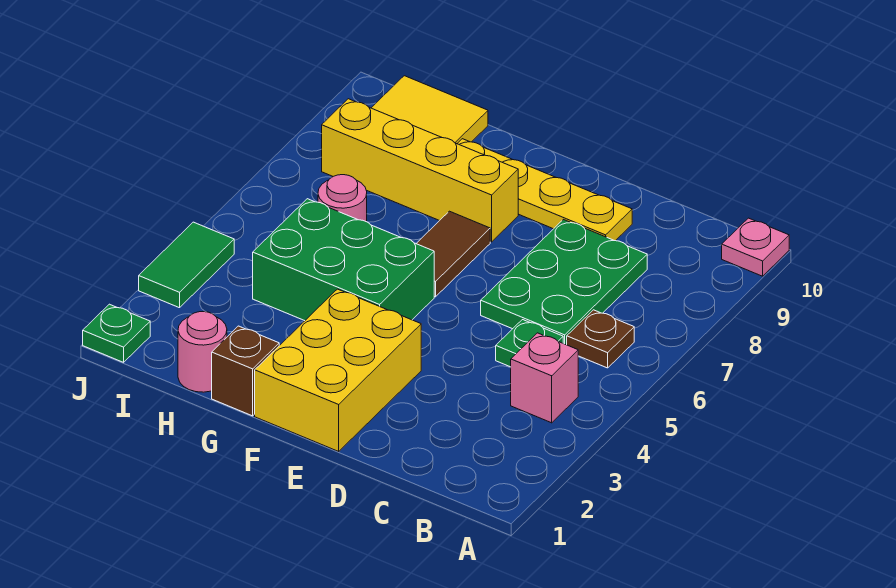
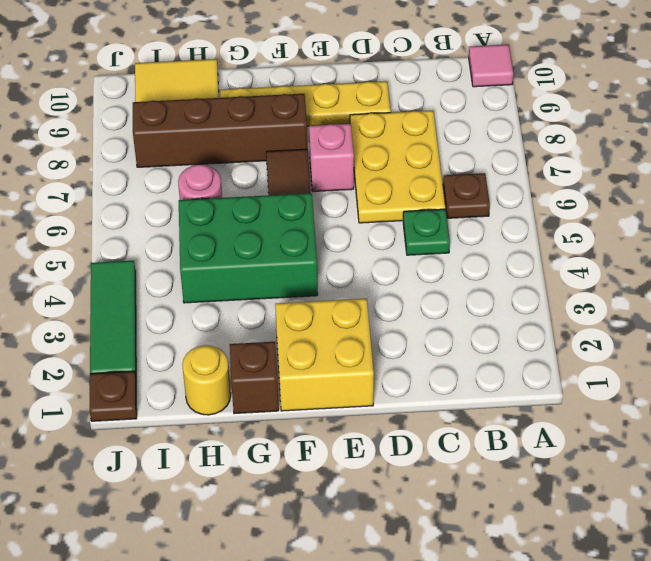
pink 1x1 plate [722,218,789,276] -> pink 1x1 tile [469,45,513,87]
pink 1x1 brick [511,333,578,423] -> pink 1x1 brick moved to [309,124,354,191]
green 2x3 plate [481,220,647,345] -> yellow 2x3 plate [350,111,446,223]
yellow 2x3 brick [255,289,421,451] -> yellow 2x2 brick [275,299,374,411]
yellow 1x4 brick [322,99,518,242] -> brown 1x4 brick [133,94,307,167]
pink 1x1 round brick [178,312,227,392] -> yellow 1x1 round brick [182,345,231,415]
green 1x1 plate [83,304,150,362] -> brown 1x1 plate [90,371,137,421]
green 1x2 tile [139,222,234,308] -> green 1x3 tile [90,261,136,376]

